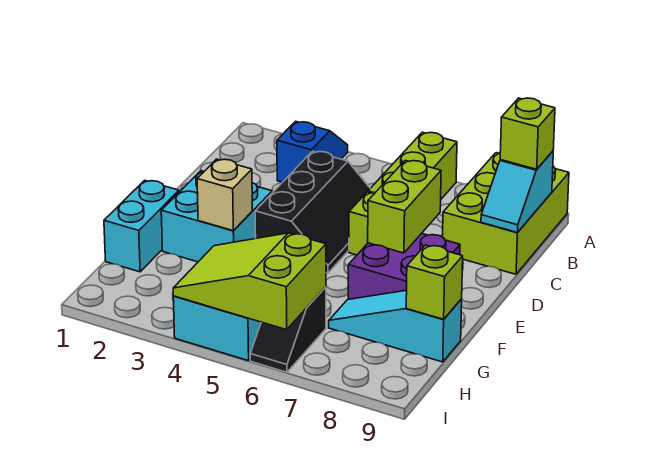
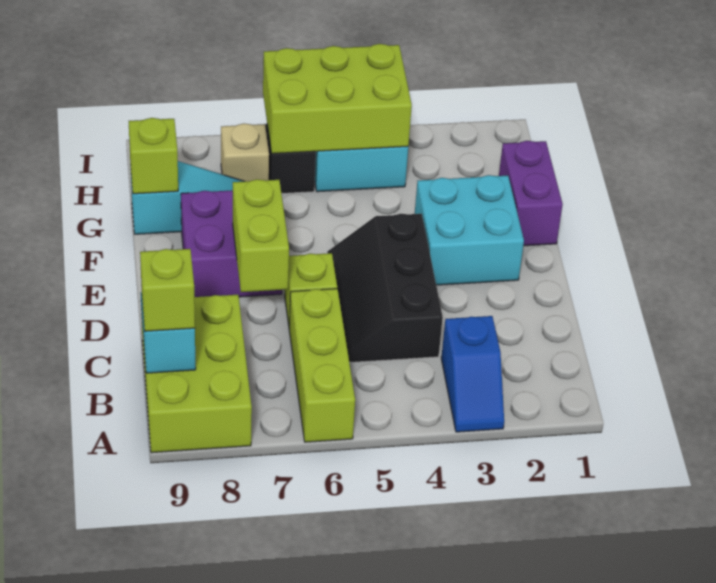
cyan 1x2 brick [104,180,179,272] -> purple 1x2 brick [499,141,563,246]
tan 1x1 brick [197,159,252,231] -> tan 1x1 brick moved to [221,123,269,181]
lime 2x3 slope [173,233,326,330] -> lime 2x3 brick [263,44,412,154]

